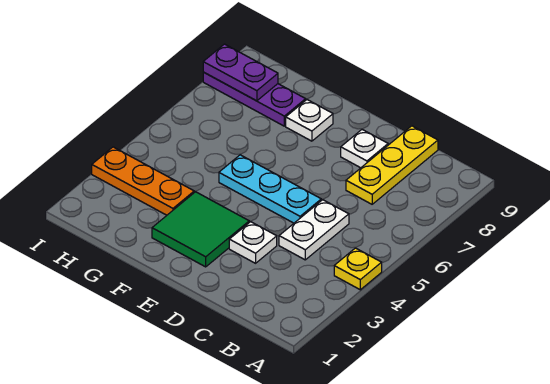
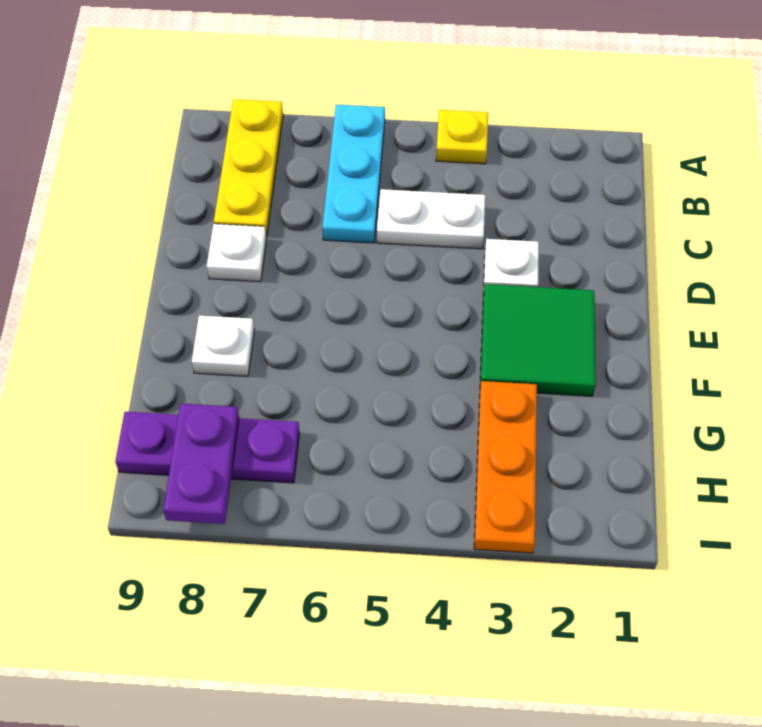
yellow 1x3 plate [346,126,438,204] -> yellow 1x3 plate turned to [214,99,283,237]
cyan 1x3 plate [219,155,321,223] -> cyan 1x3 plate moved to [322,105,385,243]
purple 1x3 plate [203,72,306,126] -> purple 1x3 plate turned to [115,412,299,483]

